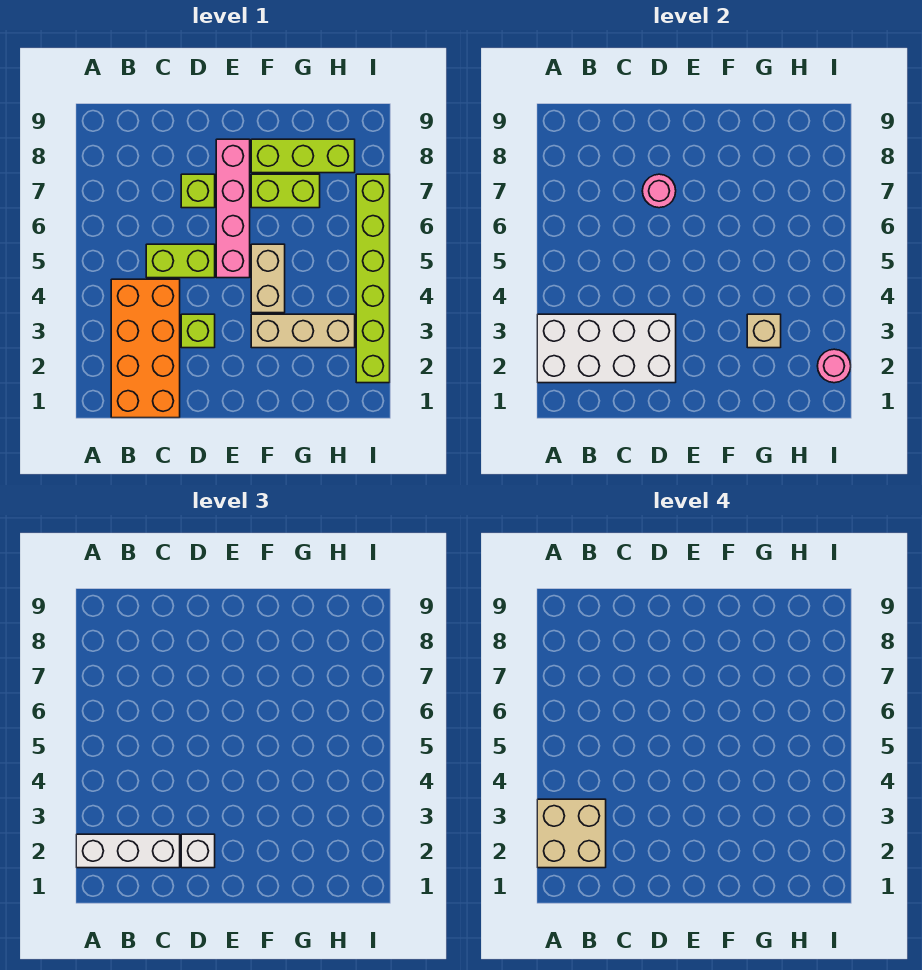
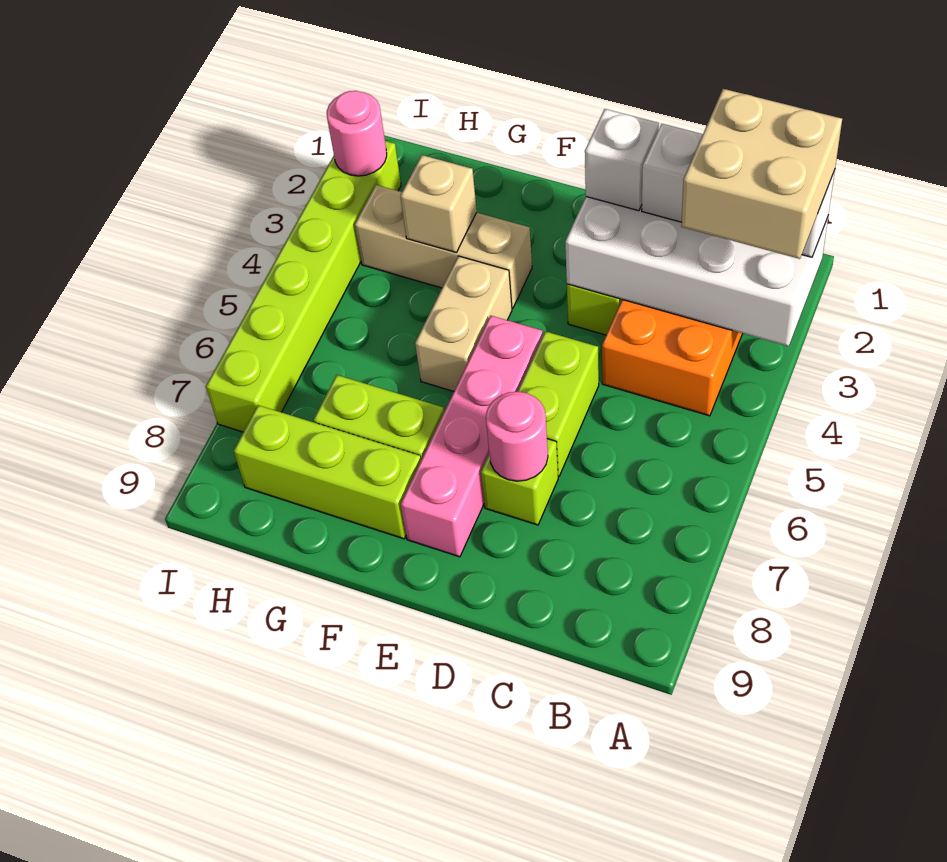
lime 1x2 brick [146,244,215,278] -> lime 1x2 brick turned to [518,331,599,476]

